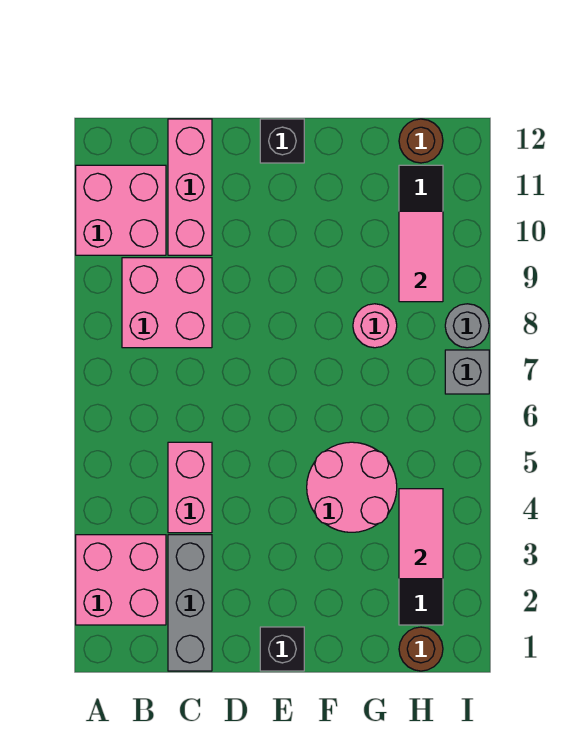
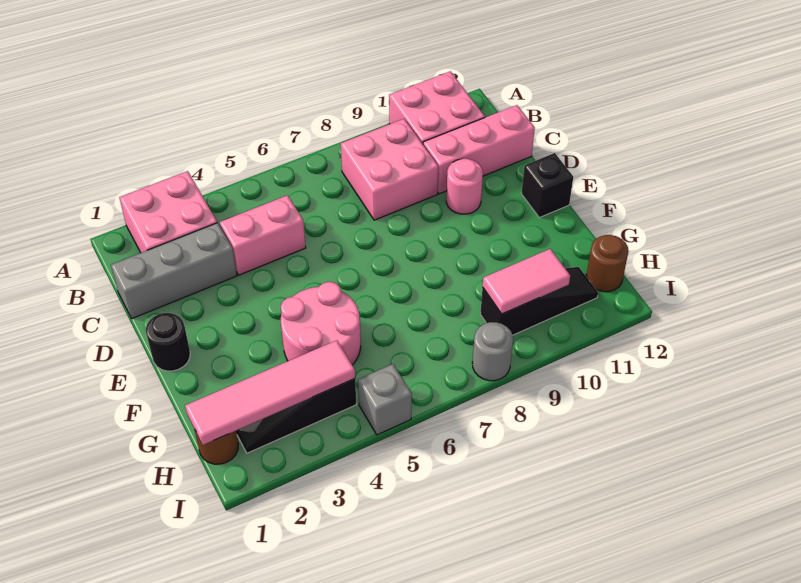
black 1x1 brick [260,627,304,671] -> black 1x1 round brick [146,313,190,371]
pink 1x1 round brick [353,304,397,348] -> pink 1x1 round brick moved to [446,158,483,214]
pink 1x2 tile [399,489,443,579] -> pink 1x4 tile [185,340,355,445]
grey 1x1 brick [445,350,489,394] -> grey 1x1 brick moved to [358,364,412,435]

